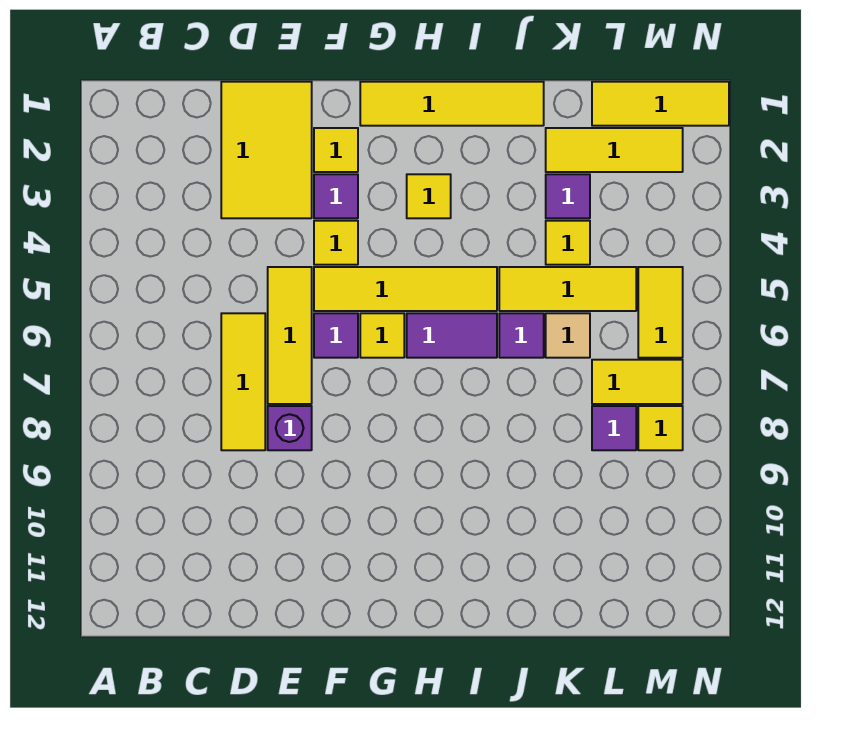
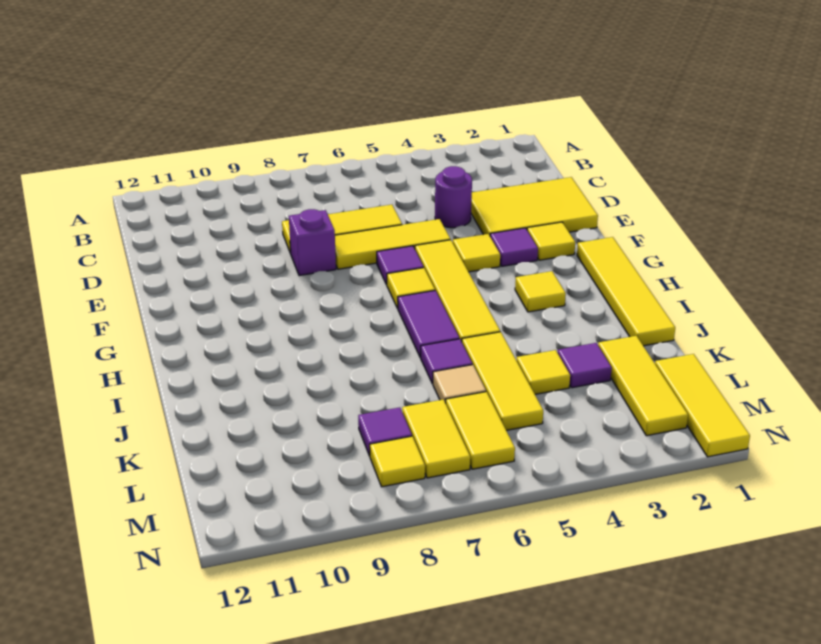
none -> purple 1x1 round brick [435,166,472,228]
yellow 1x2 tile [638,267,683,358] -> yellow 1x2 tile turned to [446,392,515,469]

